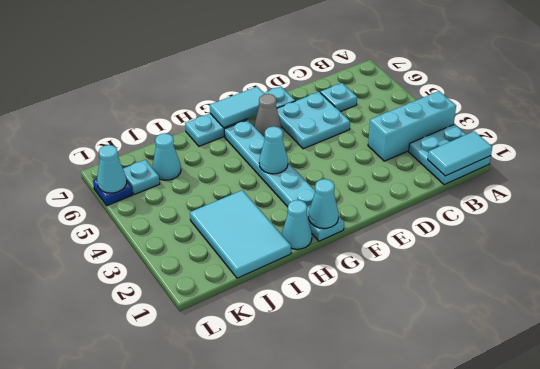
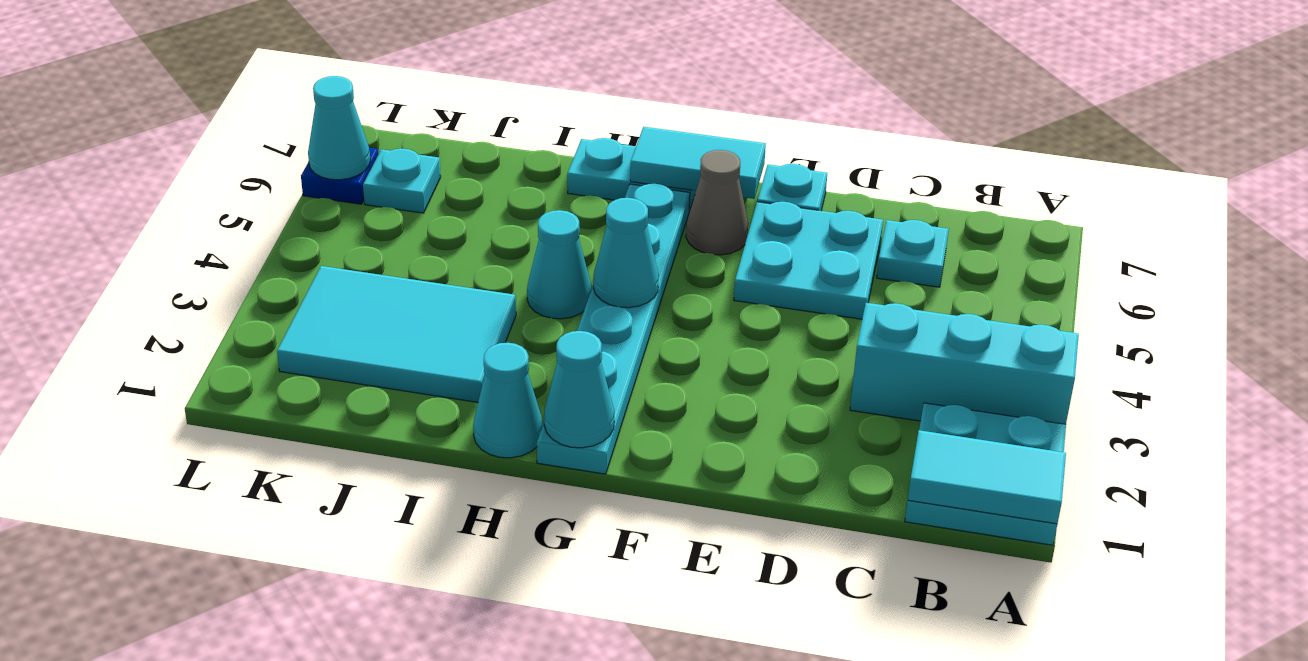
cyan 2x3 tile [190,190,291,278] -> cyan 2x3 tile turned to [277,266,516,402]
cyan 1x1 cone [153,133,181,180] -> cyan 1x1 cone moved to [527,210,592,319]

